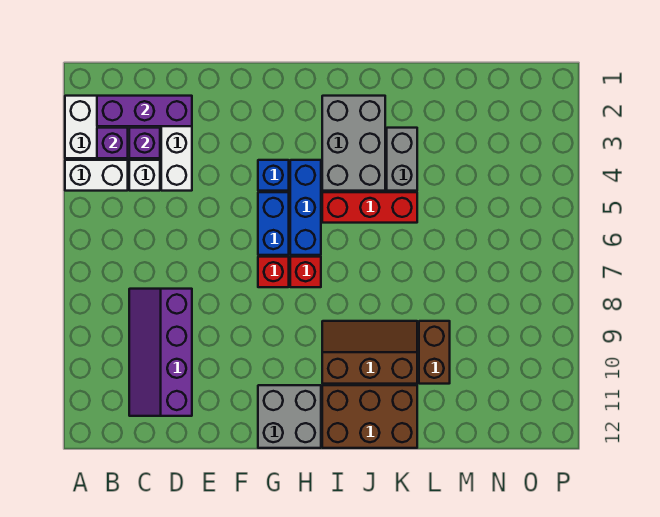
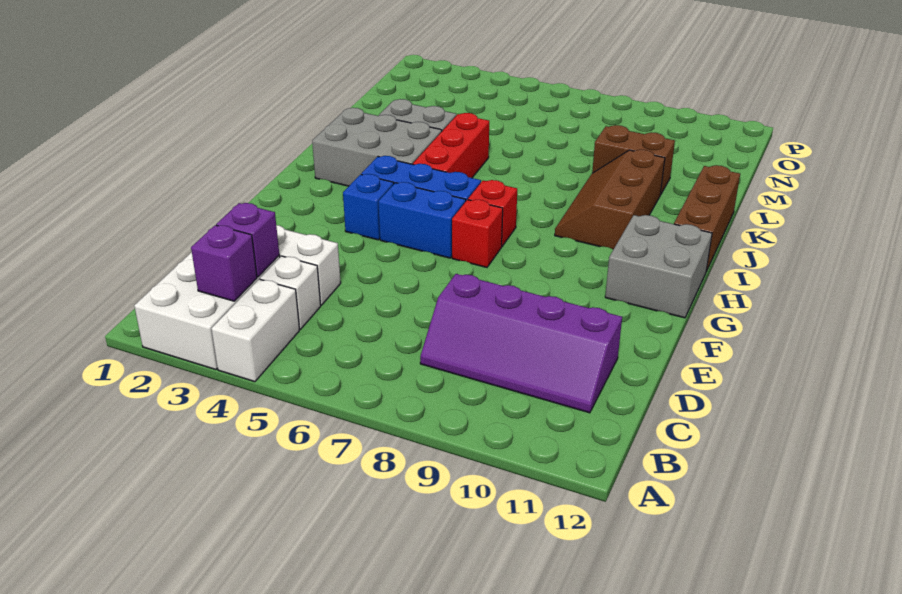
purple 1x3 brick [97,96,192,126] -> none
brown 2x3 brick [322,385,417,448] -> brown 1x3 brick [674,165,740,271]

